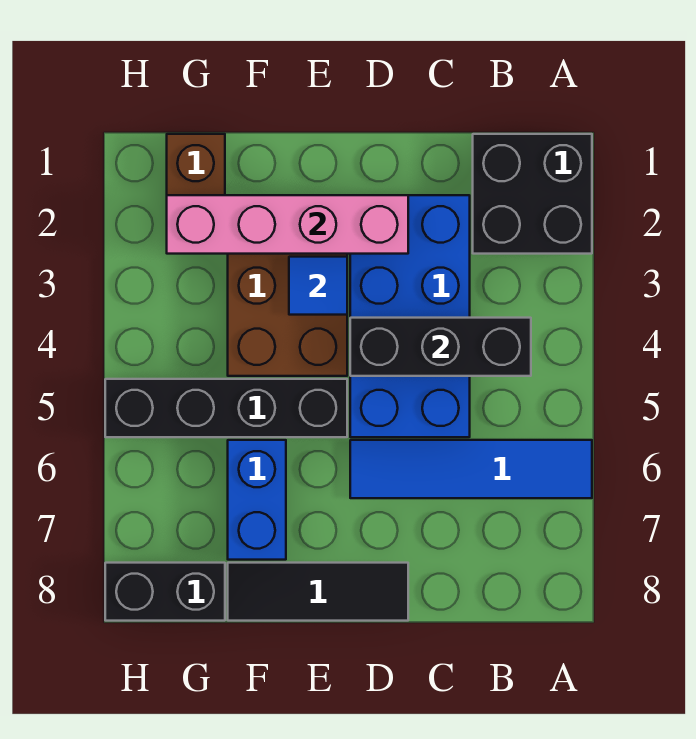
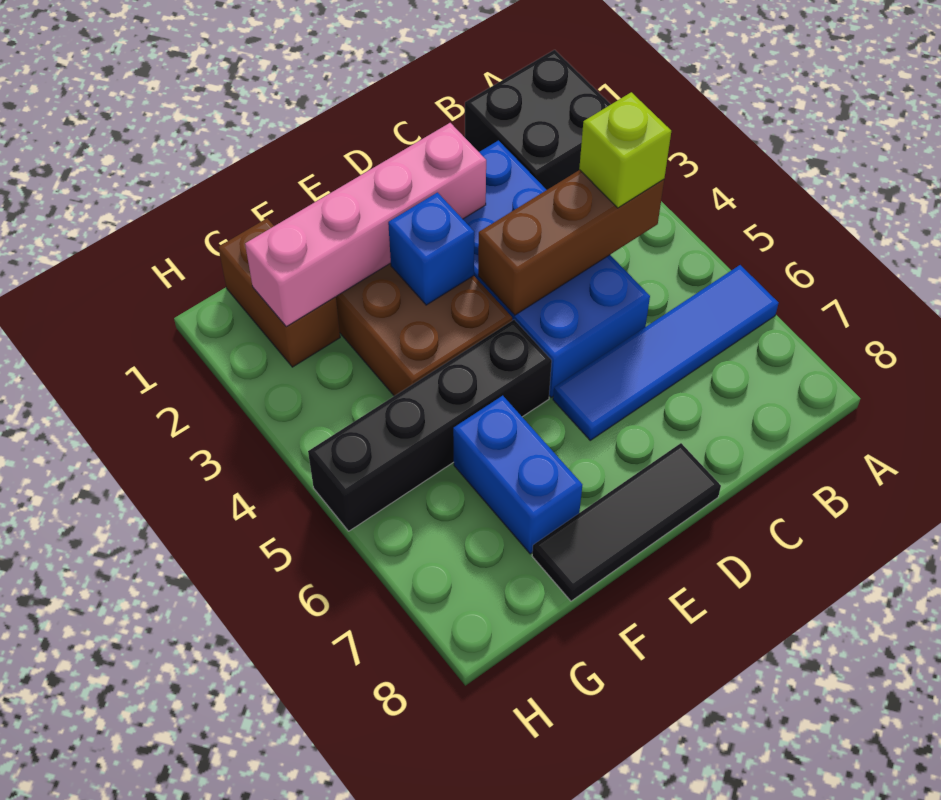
black 1x3 brick [350,318,531,376] -> brown 1x3 brick [478,170,664,315]
none -> lime 1x1 brick [579,92,671,208]
blue 1x1 tile [289,257,347,315] -> blue 1x1 brick [388,192,474,305]
black 1x2 brick [105,563,225,621] -> none

